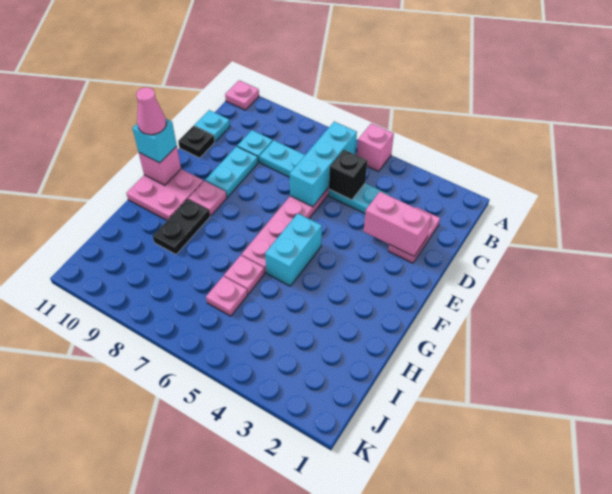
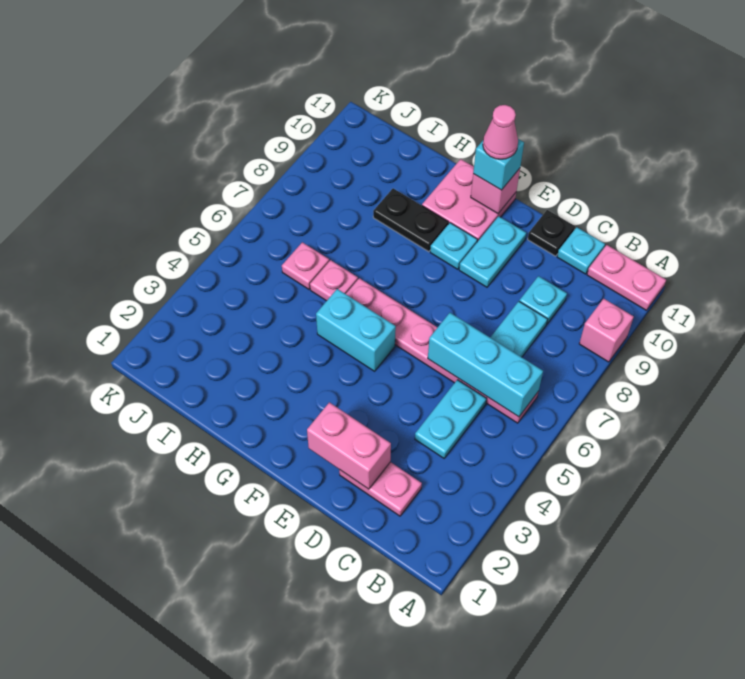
pink 1x1 brick [357,123,394,171] -> pink 1x1 brick moved to [579,299,634,362]
pink 1x1 plate [225,80,259,110] -> pink 1x2 plate [587,245,666,310]
black 1x1 brick [329,150,367,200] -> none
pink 1x2 brick [364,192,432,256] -> pink 1x2 brick turned to [307,402,391,489]
cyan 1x2 plate [205,146,258,197] -> cyan 1x2 plate turned to [459,216,526,287]
pink 1x1 plate [188,181,227,216] -> cyan 1x1 plate [430,223,477,269]

